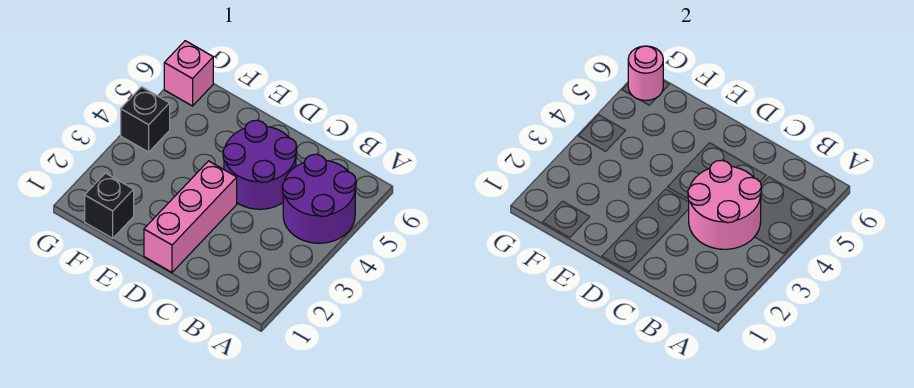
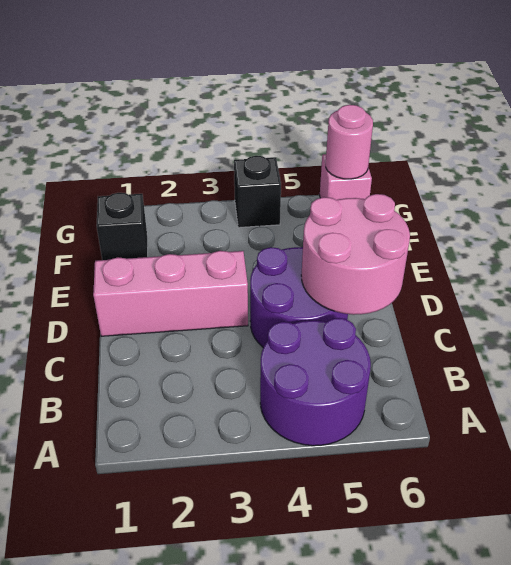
pink 2x2 round brick [688,160,761,249] -> pink 2x2 round brick moved to [301,194,410,315]

